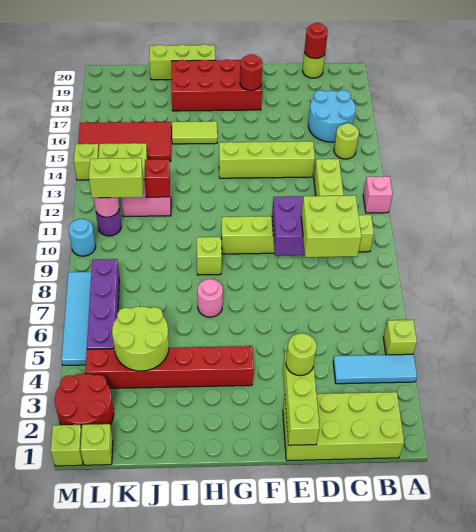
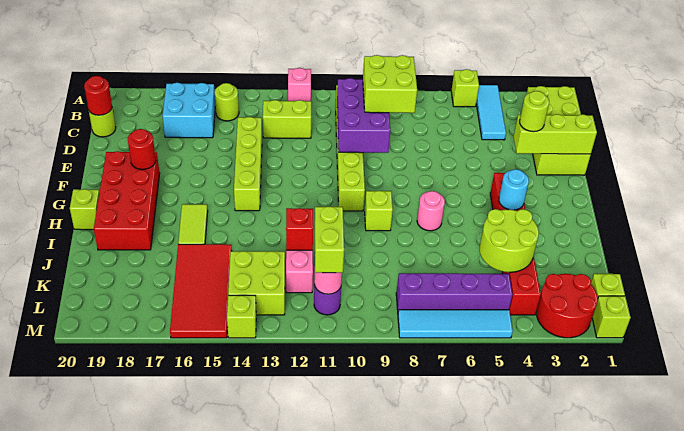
cyan 2x2 round brick [308,90,355,142] -> cyan 2x2 brick [163,83,215,138]
lime 1x3 brick [149,44,215,80] -> lime 1x1 brick [70,189,99,230]
cyan 1x1 round brick [68,219,96,256] -> cyan 1x1 round brick moved to [499,169,529,210]

